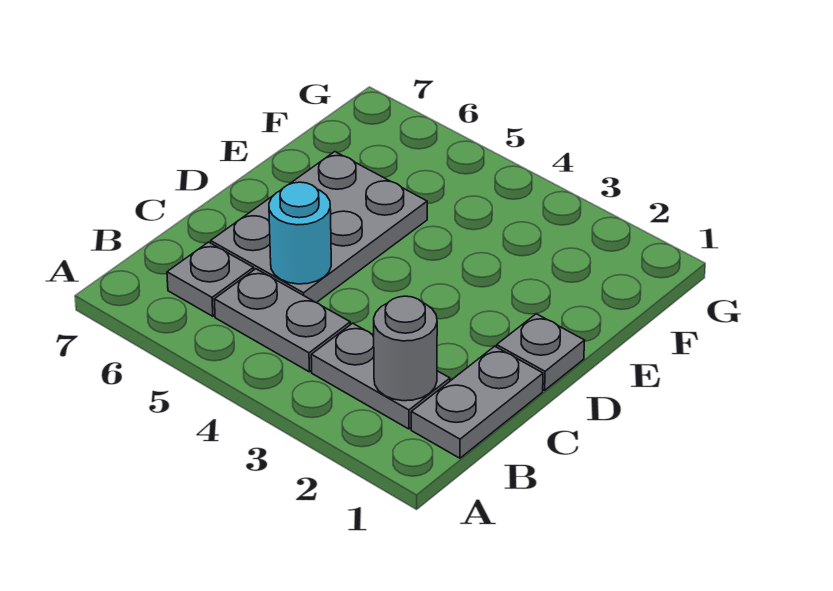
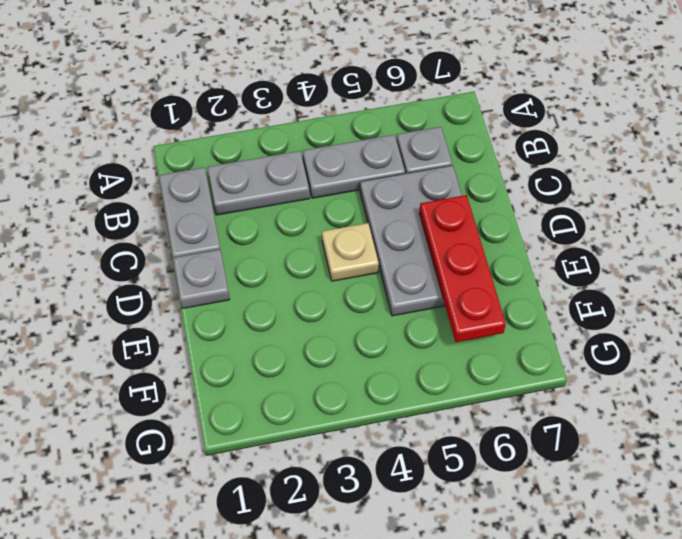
grey 1x1 round brick [374,296,437,401] -> none
cyan 1x1 round brick [269,182,331,284] -> none
none -> tan 1x1 plate [322,223,379,281]
none -> red 1x3 plate [419,195,506,342]

